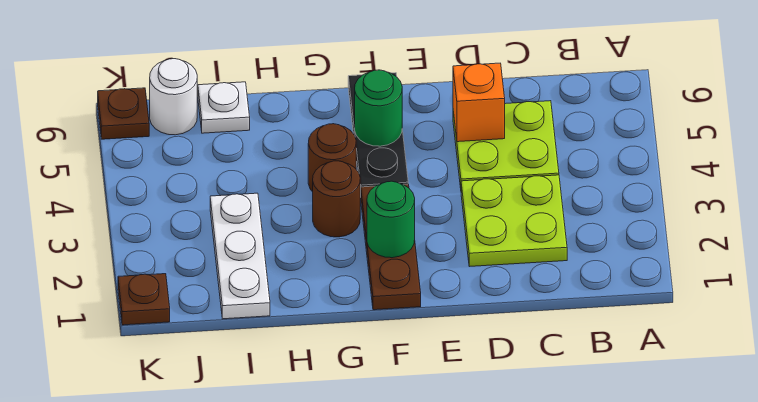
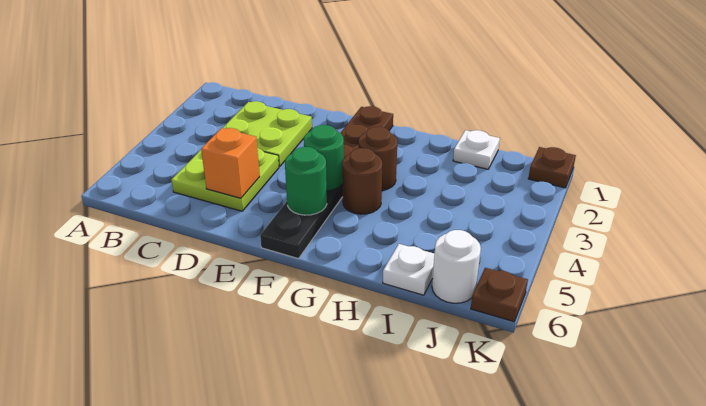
green 1x1 round brick [367,181,415,258] -> green 1x1 round brick moved to [304,125,344,191]
white 1x3 plate [210,193,270,319] -> white 1x1 plate [453,130,500,169]

